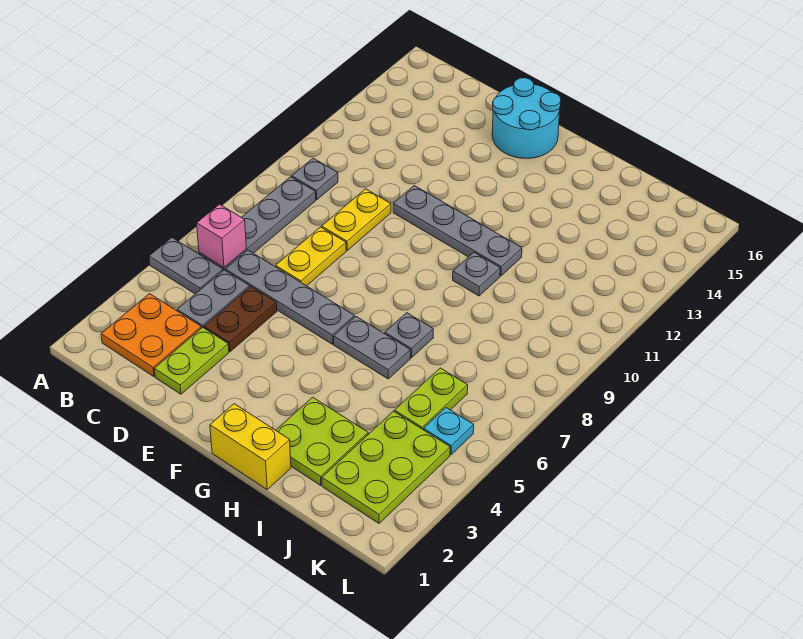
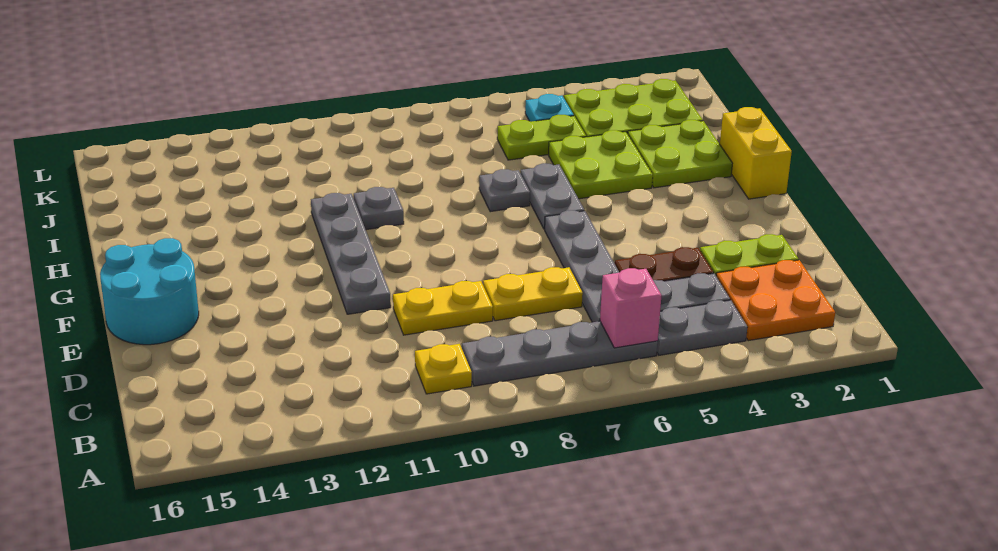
grey 1x2 plate [149,238,223,294] -> grey 1x2 plate turned to [657,300,747,355]
grey 1x1 plate [292,158,338,200] -> yellow 1x1 plate [415,344,472,394]
none -> lime 2x2 plate [549,130,653,199]

